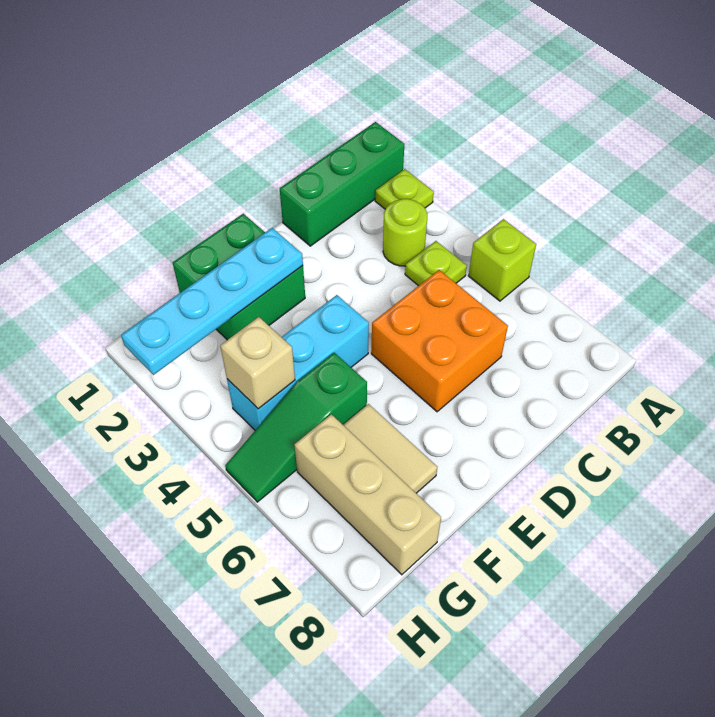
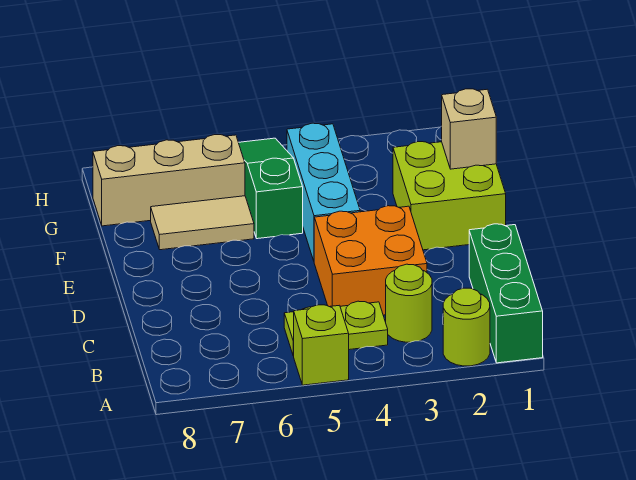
lime 1x1 plate [375,169,434,209] -> lime 1x1 round brick [443,288,490,366]
lime 1x1 plate [405,241,467,286] -> lime 1x2 plate [284,301,388,356]
orange 2x2 brick [371,270,508,412] -> orange 2x2 brick moved to [314,206,427,315]
green 2x2 brick [173,214,305,340] -> lime 2x2 brick [393,142,506,250]
cyan 1x4 plate [121,228,303,375] -> none
tan 1x1 brick [220,317,295,409] -> tan 1x1 brick moved to [442,89,496,169]

